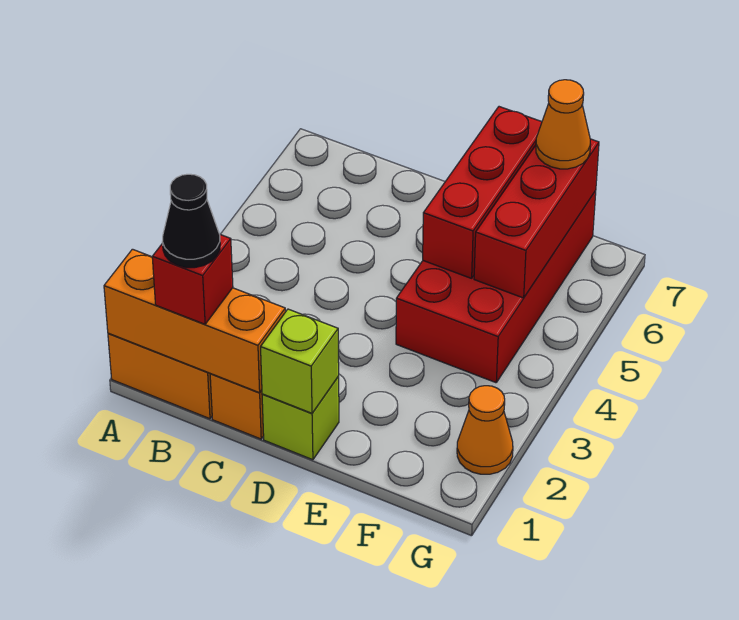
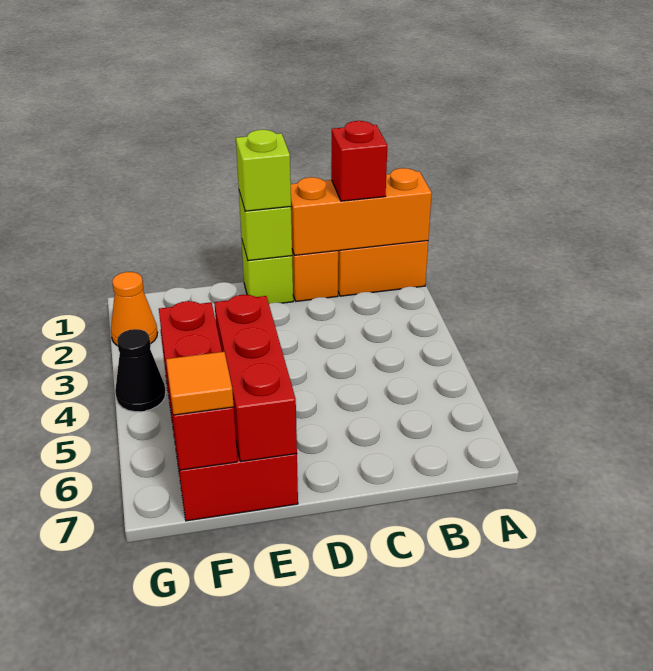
black 1x1 cone [162,174,220,268] -> black 1x1 cone moved to [115,329,166,412]
none -> lime 1x1 brick [236,130,291,211]
orange 1x1 cone [536,80,591,169] -> orange 1x1 tile [166,352,234,415]

